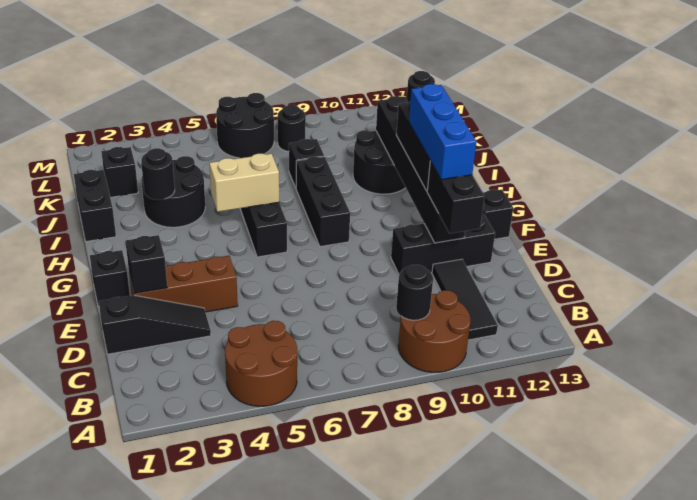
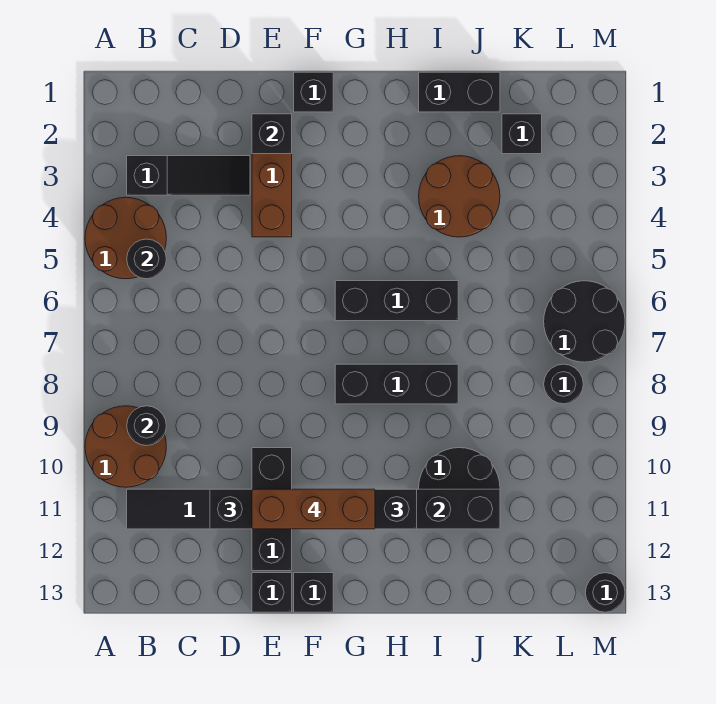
black 1x3 slope [99,295,211,354] -> black 1x3 slope turned to [127,156,250,195]
blue 1x3 brick [409,84,476,180] -> brown 1x3 brick [252,489,375,529]
tan 1x2 brick [209,154,279,212] -> none
black 2x2 round brick [141,156,205,227] -> brown 2x2 round brick [419,156,500,237]
black 1x1 round brick [141,148,175,200] -> black 1x1 round brick moved to [127,239,166,279]
black 1x1 brick [289,139,324,188] -> black 1x1 brick moved to [252,573,292,612]

